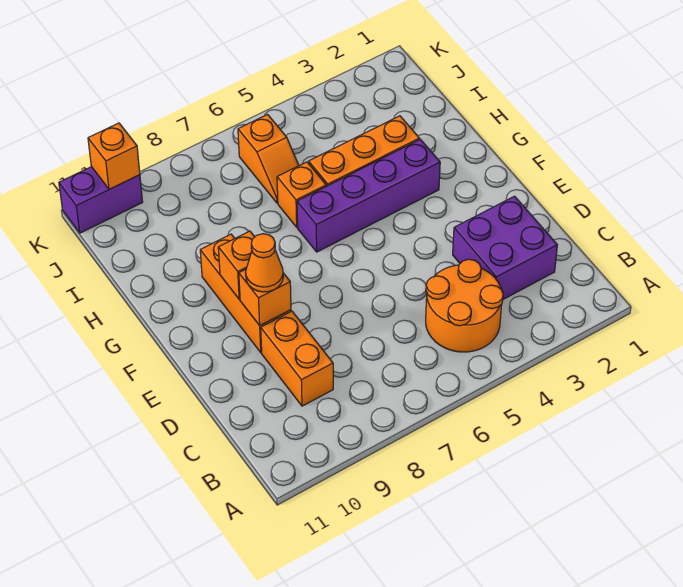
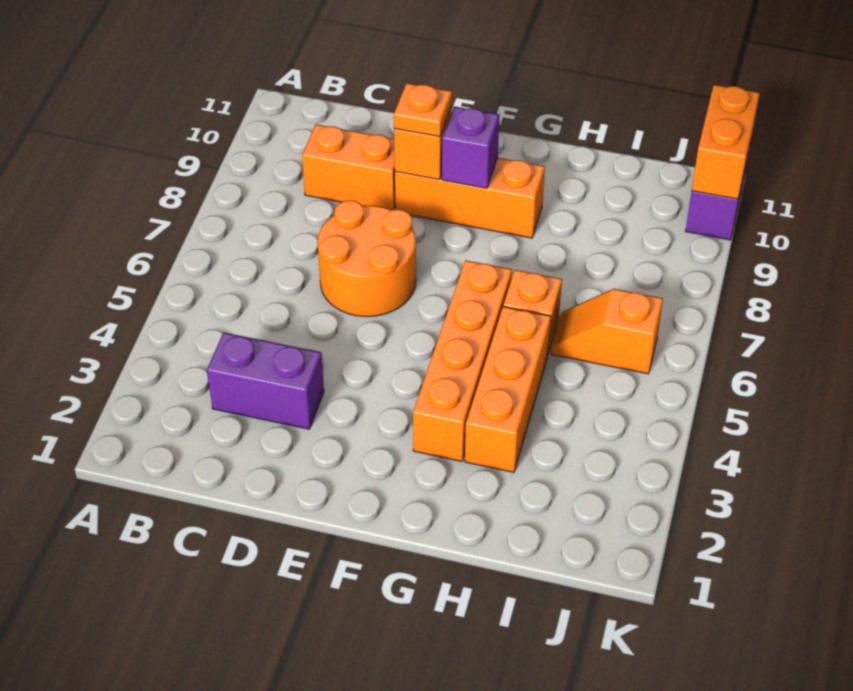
orange 2x2 round brick [426,259,503,352] -> orange 2x2 round brick moved to [318,201,416,317]
purple 2x2 brick [453,196,557,299] -> purple 1x2 brick [207,332,324,429]
orange 1x1 cone [246,234,283,292] -> orange 1x1 plate [394,83,452,137]
orange 1x1 brick [218,231,254,299] -> purple 1x1 brick [442,106,500,188]
purple 1x4 brick [297,139,440,252] -> orange 1x4 brick [413,260,512,461]
orange 1x1 brick [88,123,140,189] -> orange 1x2 brick [692,85,760,199]

